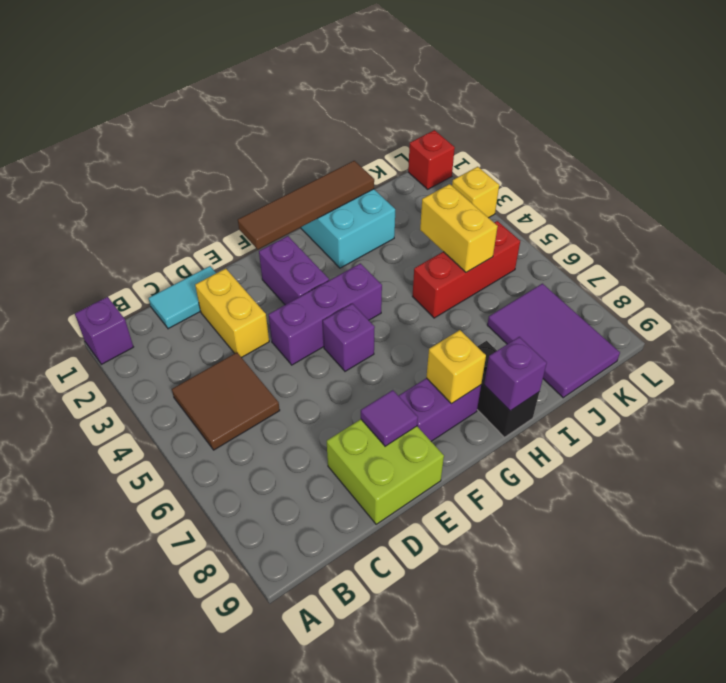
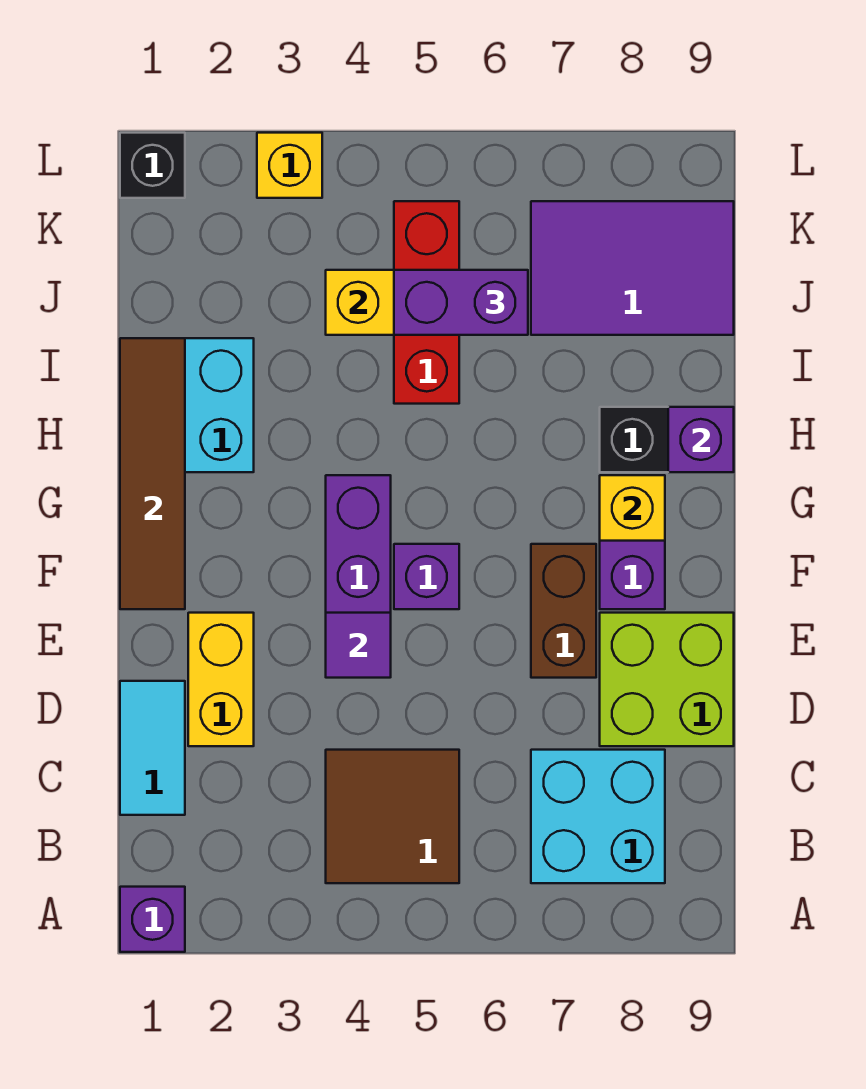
none -> cyan 2x2 brick [531,750,665,883]
yellow 1x2 brick [195,269,269,357] -> yellow 1x2 brick turned to [188,613,254,746]
none -> brown 1x2 brick [531,544,596,678]
purple 1x1 tile [361,390,418,446] -> purple 1x1 tile moved to [326,613,391,678]
purple 1x2 brick [259,236,329,305] -> purple 1x2 brick moved to [394,270,528,335]
red 1x1 brick [408,130,455,189] -> black 1x1 brick [120,133,185,198]

